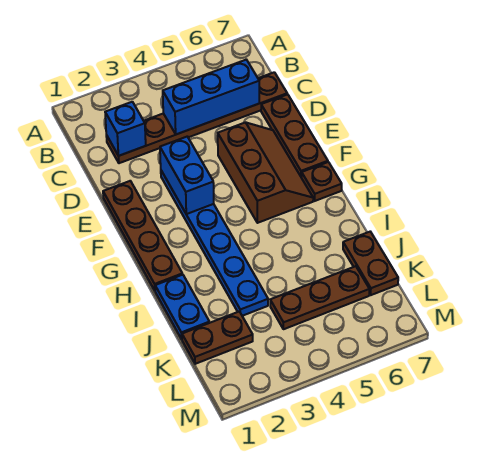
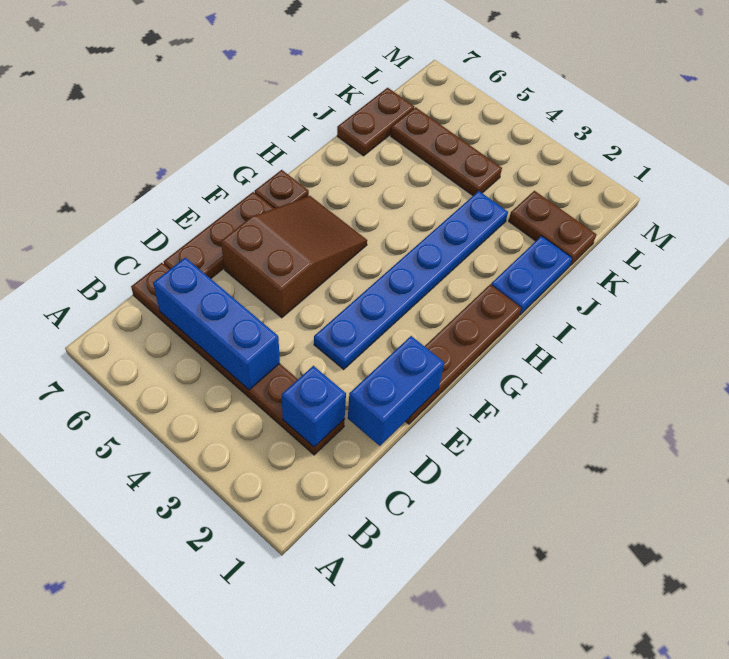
blue 1x2 brick [160,137,214,214] -> blue 1x2 brick moved to [348,336,444,446]
brown 2x3 slope [218,122,313,223] -> brown 2x3 slope turned to [221,196,367,318]

